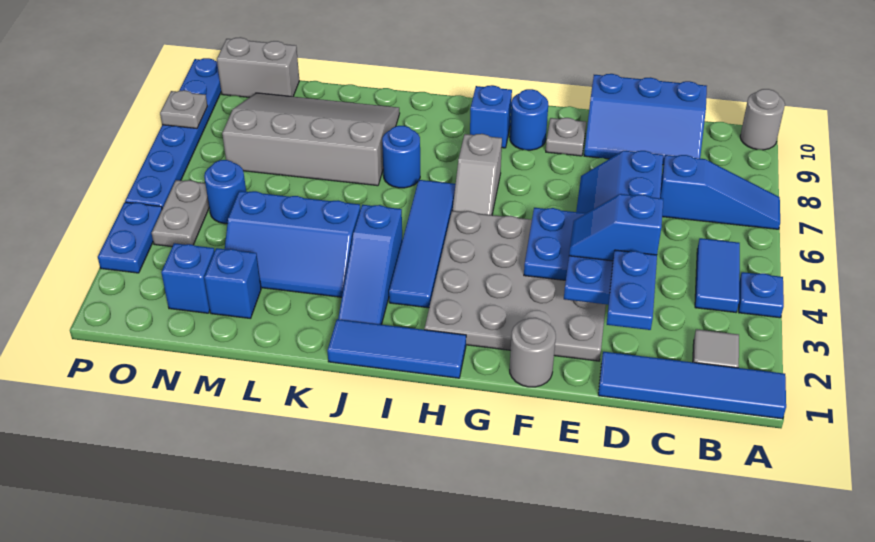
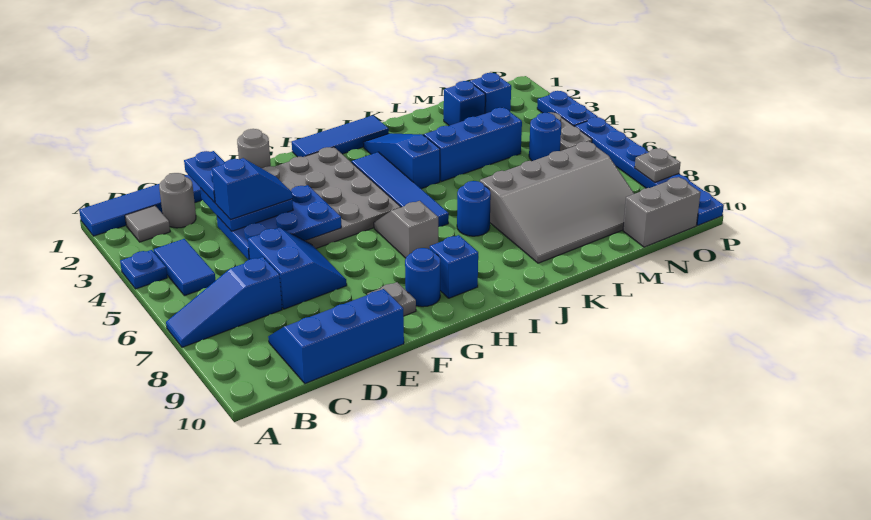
grey 1x1 round brick [740,89,785,150] -> grey 1x1 round brick moved to [159,173,196,228]

